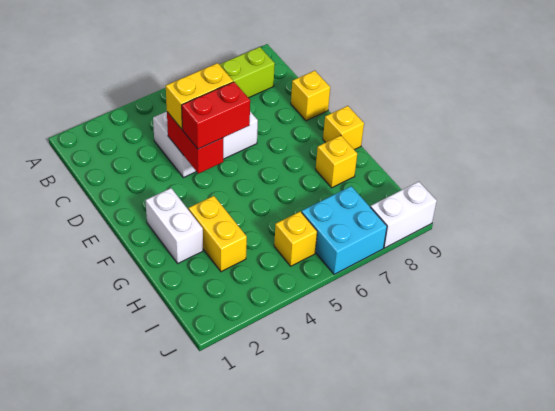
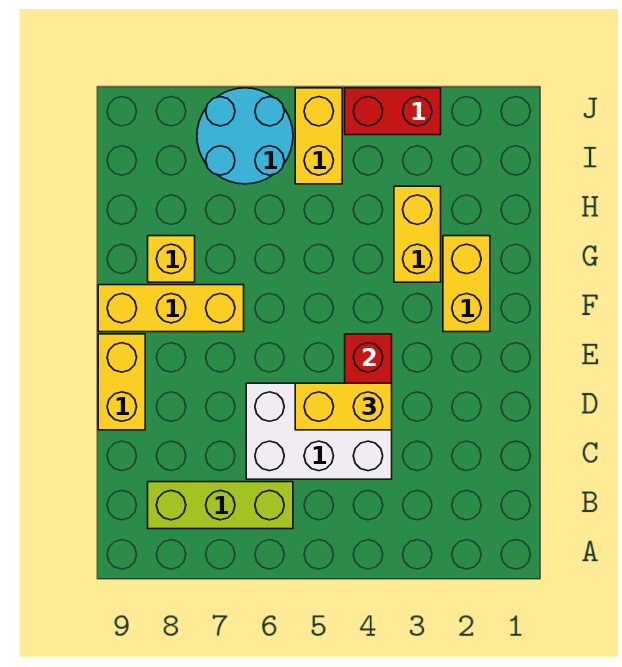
yellow 1x1 brick [291,71,330,121] -> yellow 1x2 brick [98,334,145,430]
red 1x2 brick [182,82,250,149] -> red 1x2 brick moved to [345,88,441,135]
white 1x2 brick [146,188,203,263] -> yellow 1x2 brick [443,236,490,332]
yellow 1x1 brick [323,106,364,150] -> yellow 1x3 brick [98,285,244,332]
yellow 1x1 brick [274,211,317,266] -> yellow 1x2 brick [295,88,342,184]
cyan 2x2 brick [302,186,387,274] -> cyan 2x2 round brick [197,88,293,184]
white 1x2 brick [370,182,437,248] -> none

